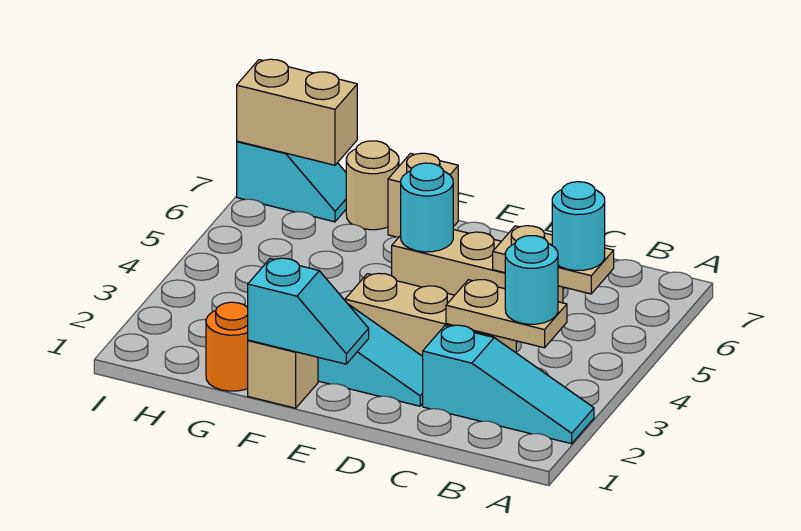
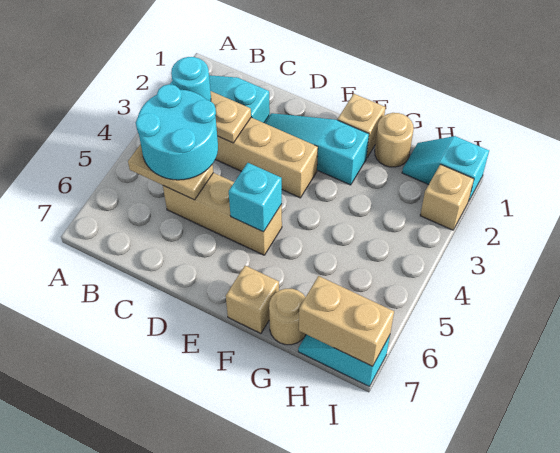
cyan 1x1 round brick [552,182,605,270] -> cyan 2x2 round brick [136,84,218,180]
cyan 1x2 slope [248,258,369,364] -> cyan 1x2 slope moved to [402,136,489,202]
cyan 1x1 round brick [401,163,453,252] -> cyan 1x1 brick [229,163,282,232]
orange 1x1 round brick [206,302,248,391] -> tan 1x1 round brick [375,113,414,167]
none -> tan 1x1 brick [420,164,474,230]

